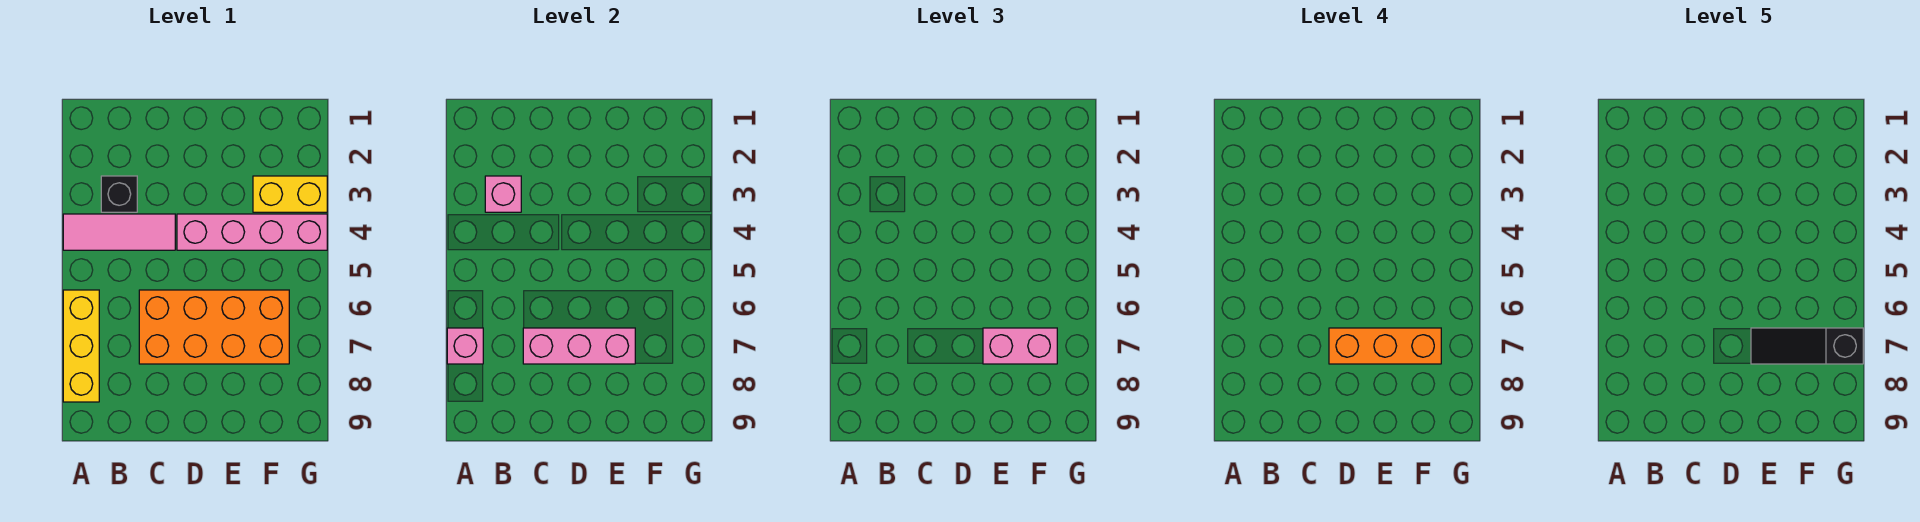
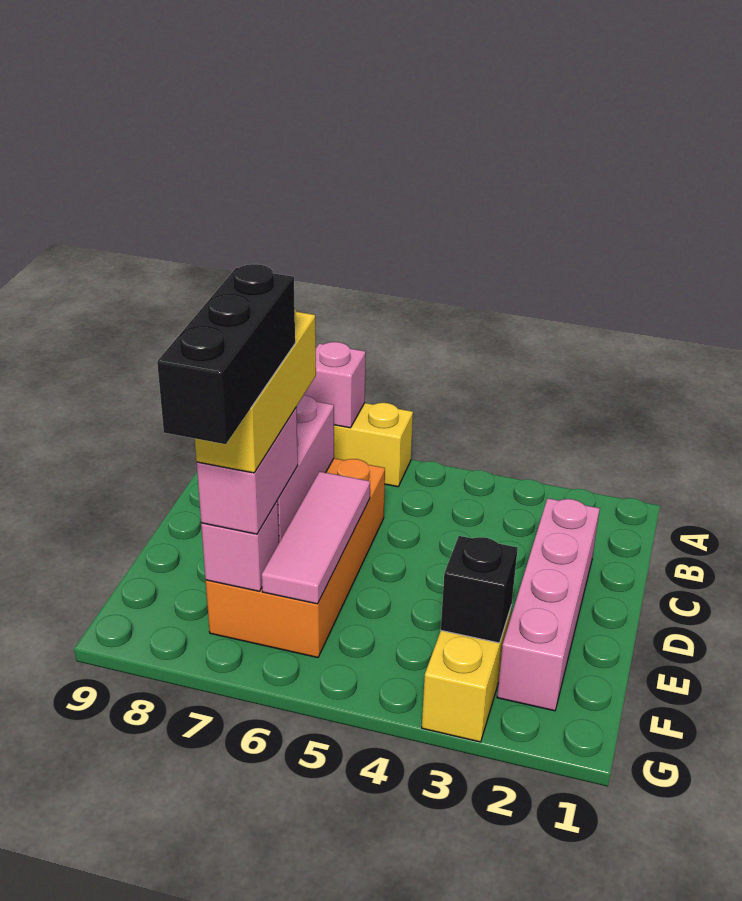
pink 1x3 tile [63,214,175,250] -> pink 1x3 tile moved to [262,472,370,604]
black 1x1 brick [101,176,137,212] -> black 1x1 brick moved to [441,536,518,643]
pink 1x1 brick [485,176,521,212] -> pink 1x1 brick moved to [201,501,279,591]
pink 1x4 brick [177,214,327,250] -> pink 1x4 brick moved to [497,498,600,711]
orange 1x3 brick [1329,328,1441,364] -> yellow 1x3 brick [195,310,316,473]
black 1x3 slope [1751,328,1863,364] -> black 1x3 brick [157,264,295,444]

